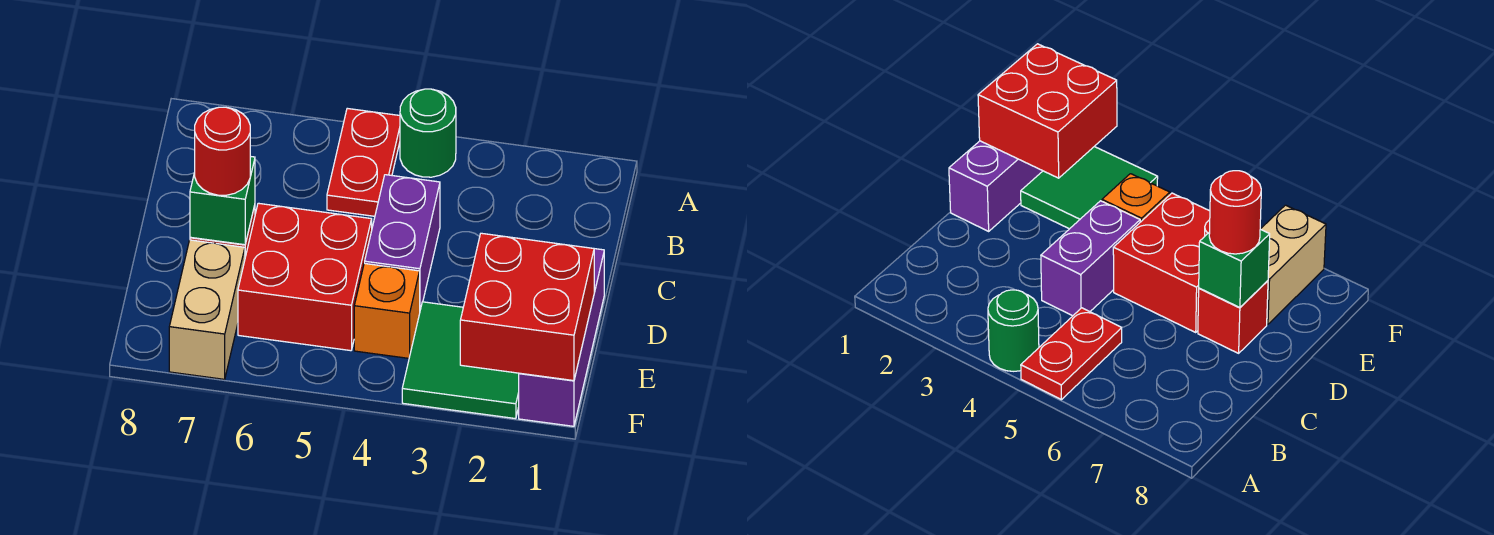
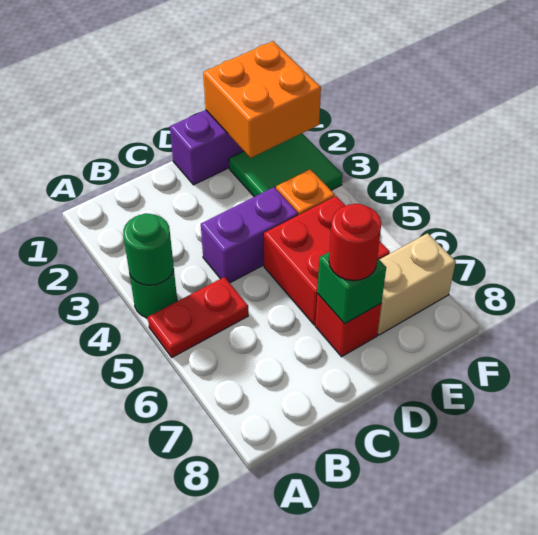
none -> green 1x1 round brick [123,213,174,285]
red 2x2 brick [460,233,594,381] -> orange 2x2 brick [203,41,321,158]

